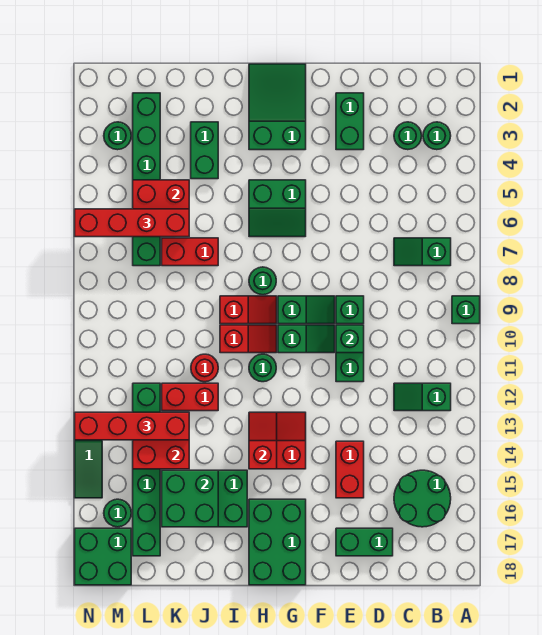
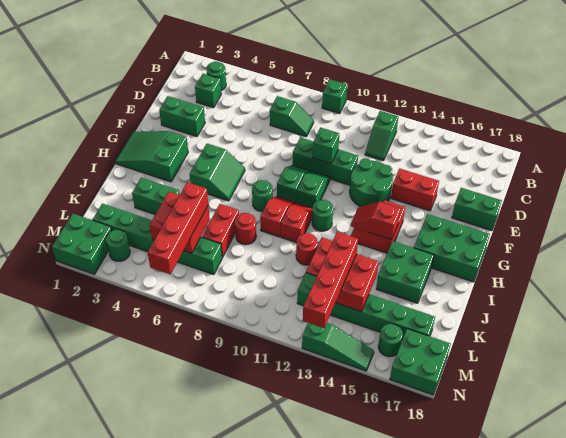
green 1x2 slope [394,238,451,266] -> green 1x2 slope turned to [270,96,314,137]
green 2x2 round brick [394,470,451,527] -> green 2x2 round brick moved to [350,158,393,207]
green 1x1 round brick [394,122,422,150] -> green 1x1 brick [195,74,221,108]
green 1x2 brick [336,528,393,556] -> green 1x2 brick turned to [452,188,502,231]
none -> red 1x1 round brick [235,213,256,245]
green 2x2 brick [162,470,218,527] -> green 2x2 brick moved to [52,214,112,274]

